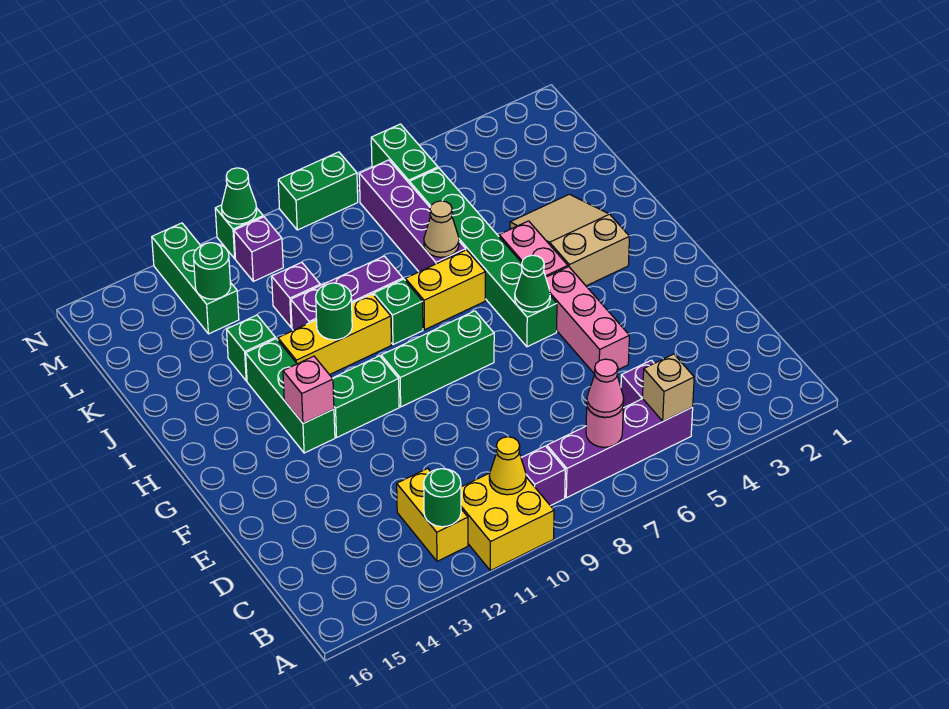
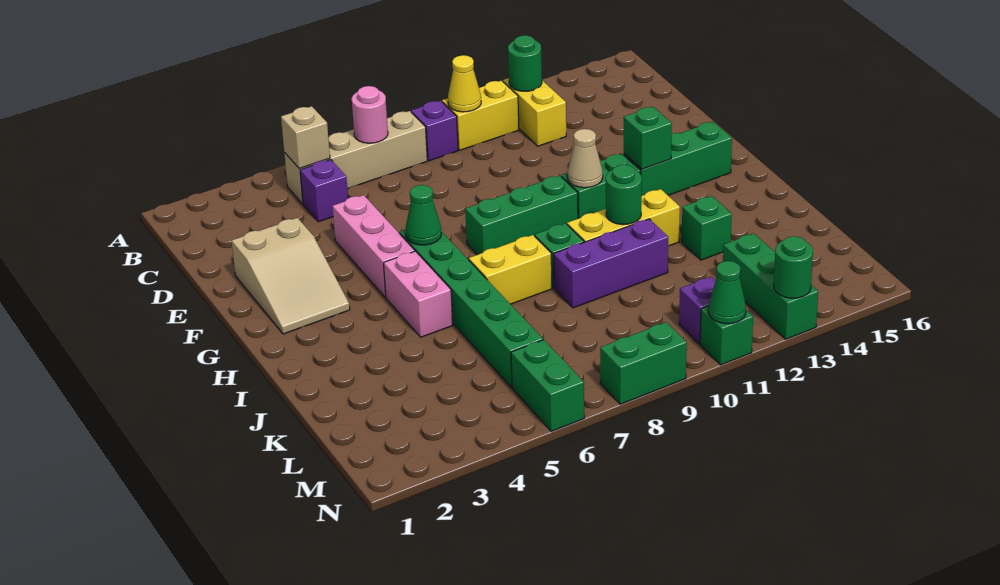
yellow 2x2 brick [461,473,554,571] -> yellow 1x2 brick [442,81,519,150]
purple 1x4 brick [547,399,693,498] -> tan 1x4 brick [284,111,427,204]
pink 1x1 cone [587,359,624,417] -> none
green 1x3 brick [246,339,335,453] -> green 1x3 brick turned to [624,122,732,196]
pink 1x1 brick [283,356,334,423] -> green 1x1 brick [624,107,672,169]
tan 2x3 slope [510,194,629,286] -> tan 2x3 slope moved to [232,218,350,334]
purple 1x4 brick [359,160,466,272] -> none
tan 1x1 cone [424,201,459,257] -> tan 1x1 cone moved to [568,129,603,188]
purple 1x1 brick [272,262,320,328] -> none
green 1x1 round brick [193,243,231,299] -> green 1x1 round brick moved to [774,236,813,298]

